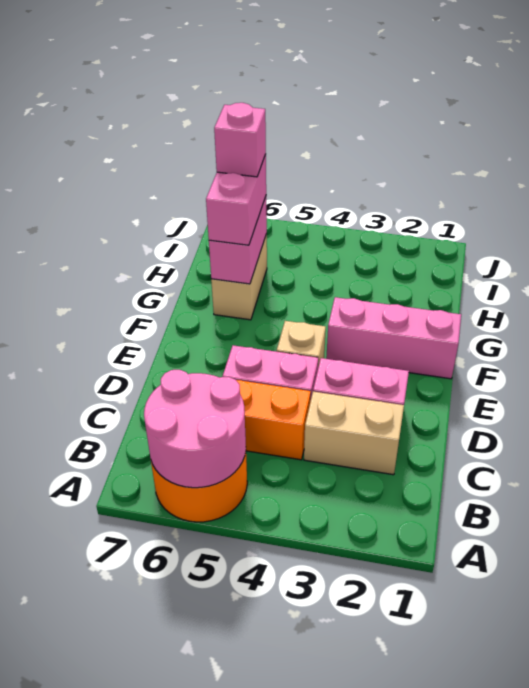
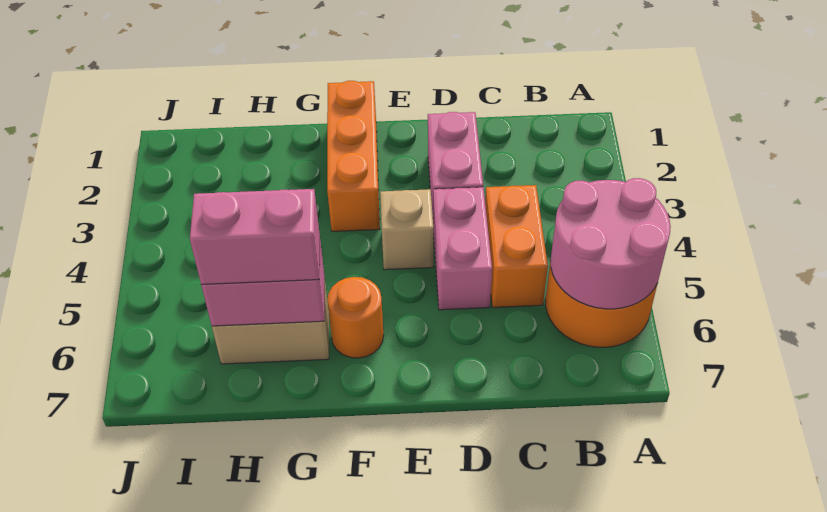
tan 1x2 brick [304,392,404,475] -> none
pink 1x3 brick [326,297,461,379] -> orange 1x3 brick [327,81,380,231]
none -> orange 1x1 round brick [327,277,383,358]
pink 1x1 brick [214,103,266,177] -> none

